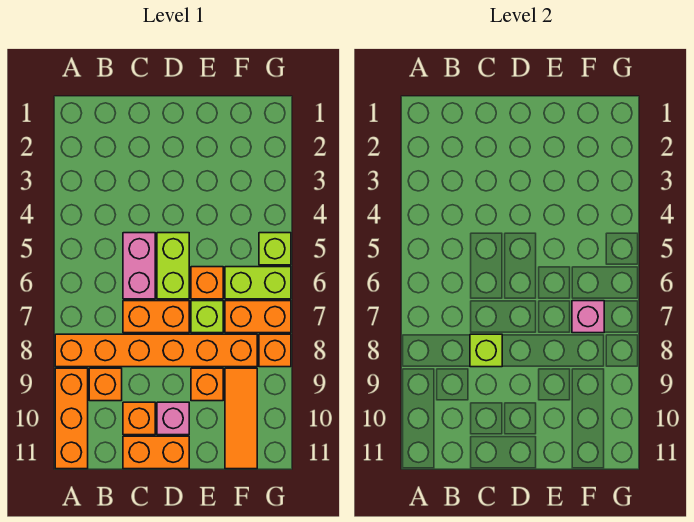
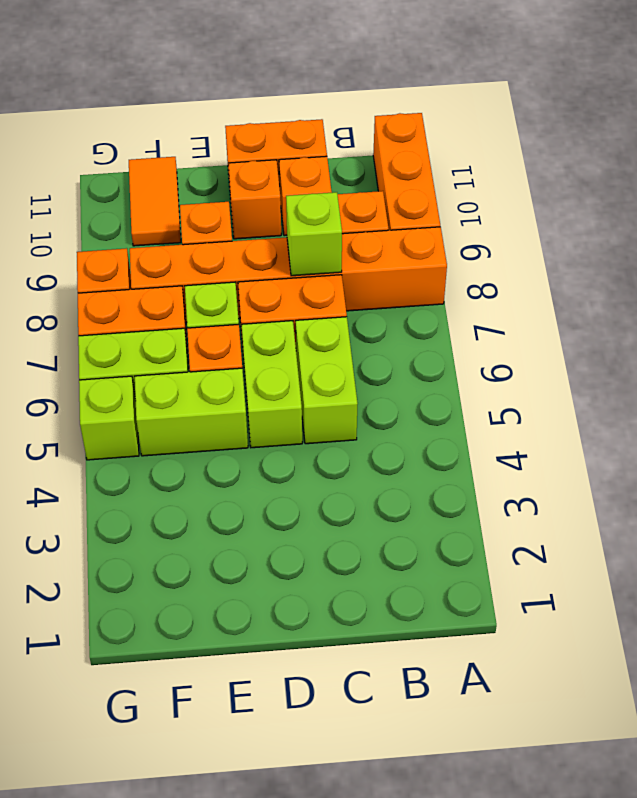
pink 1x2 brick [123,233,155,299] -> lime 1x2 brick [296,317,358,444]
pink 1x1 brick [157,402,189,435] -> orange 1x1 brick [228,160,281,239]
none -> lime 1x2 brick [135,368,248,456]
pink 1x1 brick [572,301,604,333] -> none
orange 1x3 tile [225,368,257,469] -> orange 1x2 tile [129,157,181,246]

